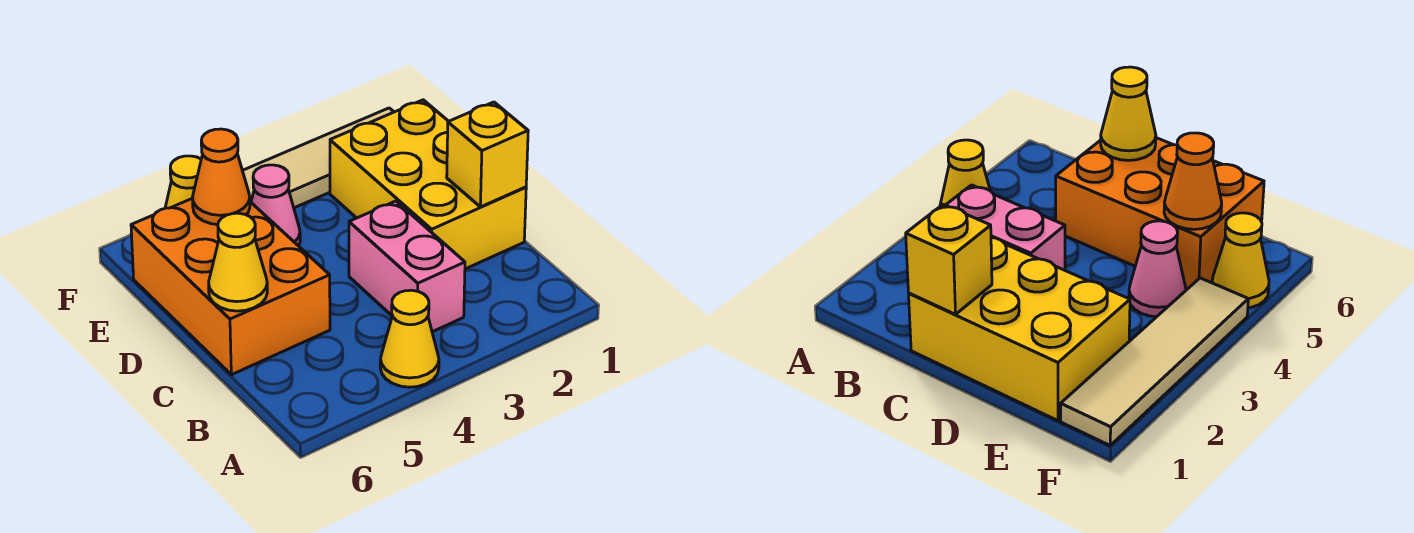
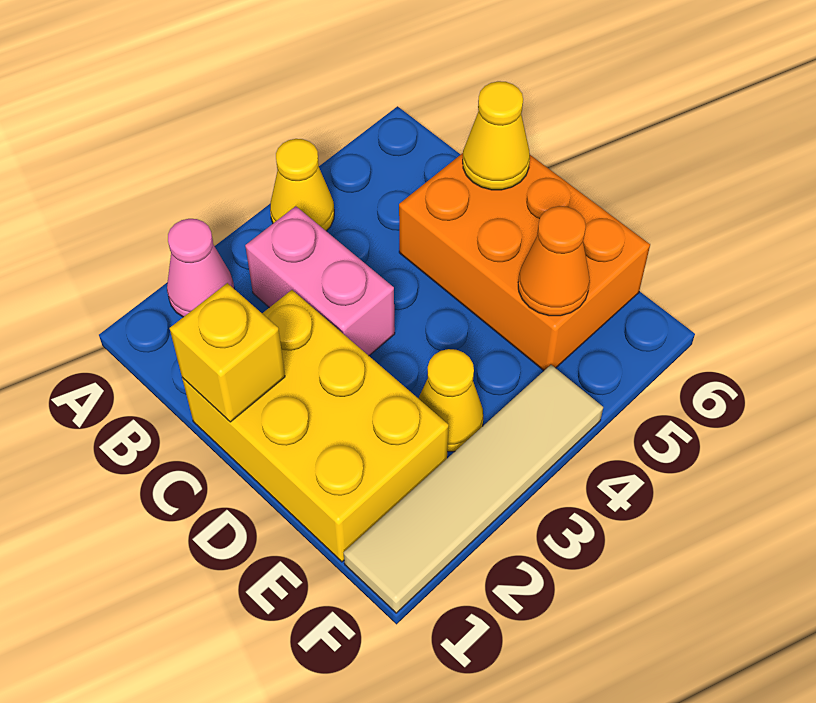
pink 1x1 cone [251,165,300,246] -> pink 1x1 cone moved to [167,219,234,317]
yellow 1x1 cone [165,156,201,208] -> yellow 1x1 cone moved to [418,349,483,452]

